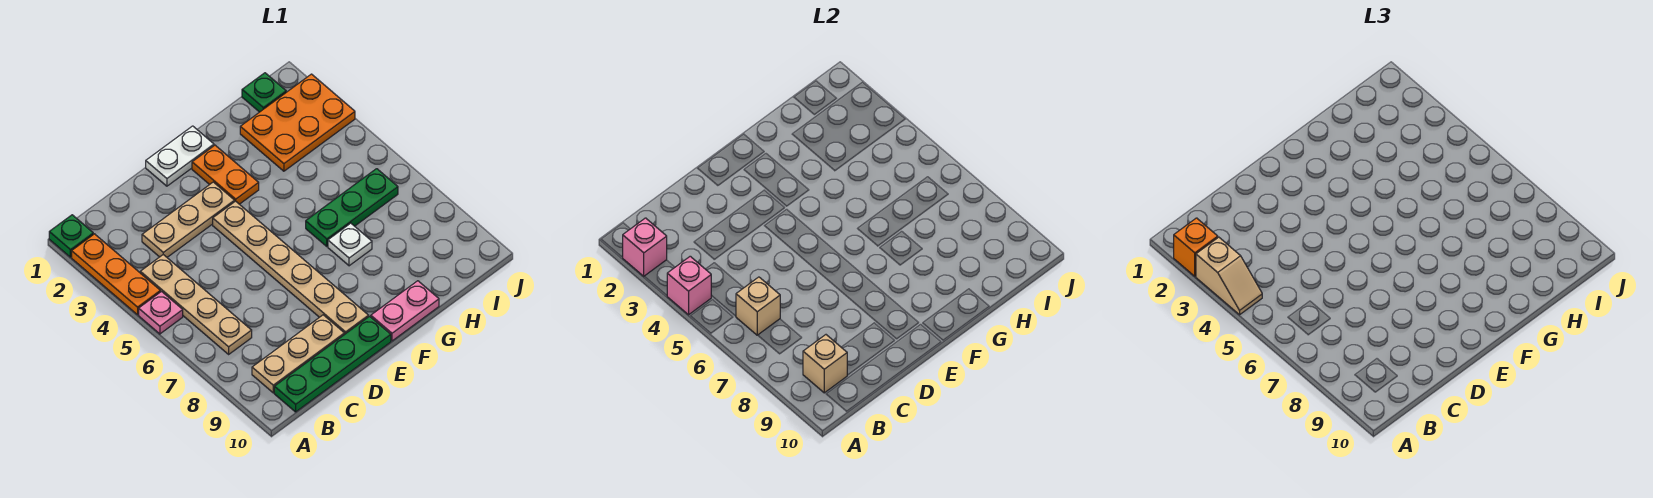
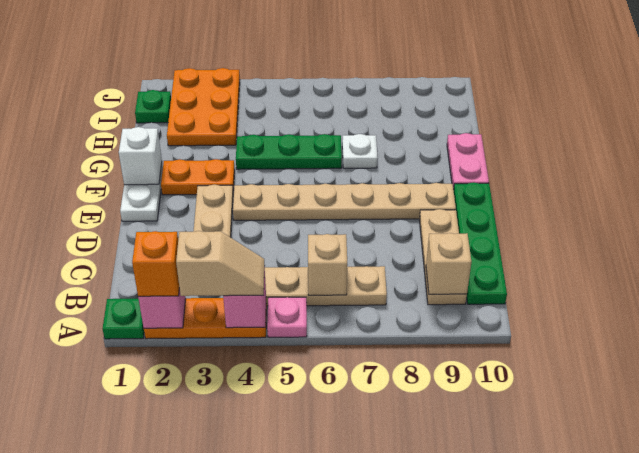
none -> white 1x1 brick [119,127,162,185]
green 1x3 plate [306,169,398,246] -> green 1x3 plate turned to [236,134,342,169]

